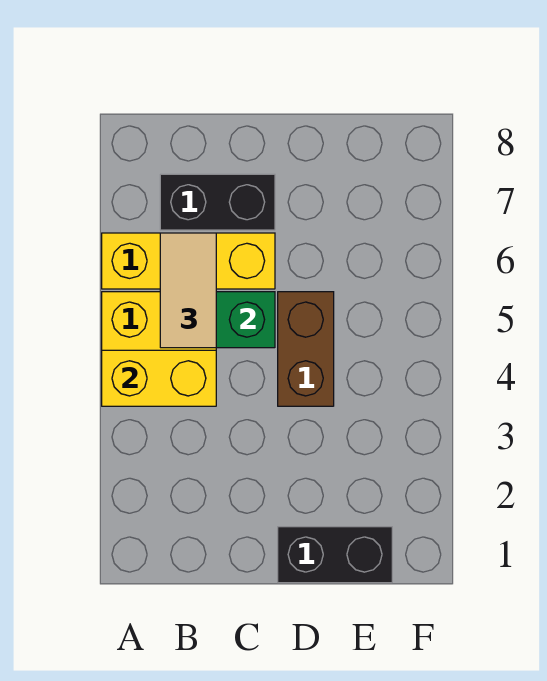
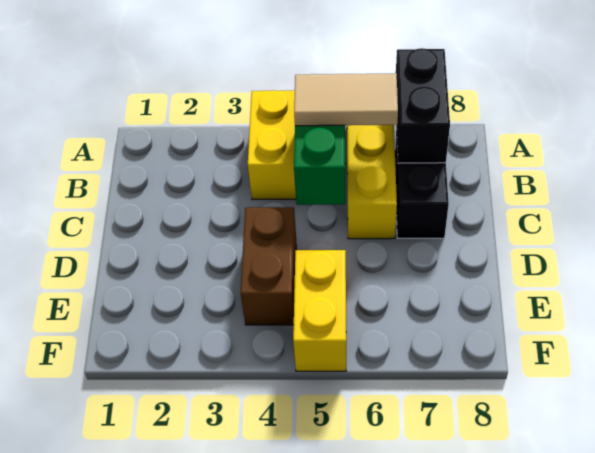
yellow 1x2 brick [102,350,216,406] -> yellow 1x2 brick moved to [293,250,346,371]
black 1x2 brick [278,527,392,583] -> black 1x2 brick moved to [396,48,450,163]
brown 1x2 brick [278,292,334,406] -> brown 1x2 brick turned to [241,207,296,325]

